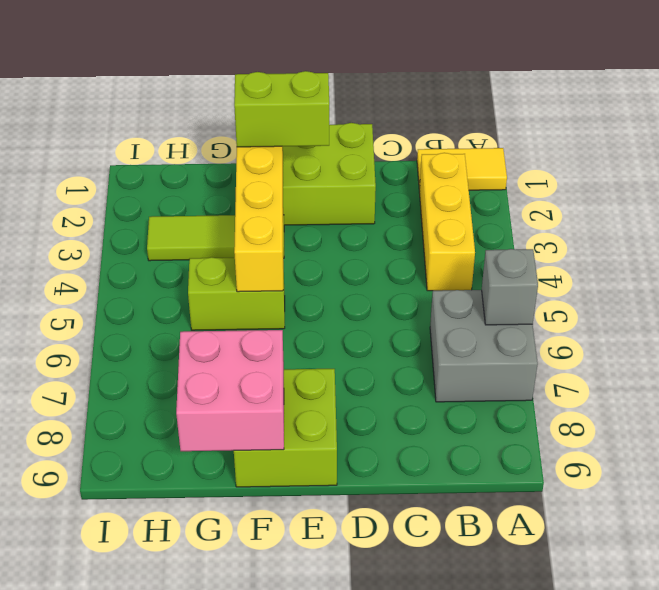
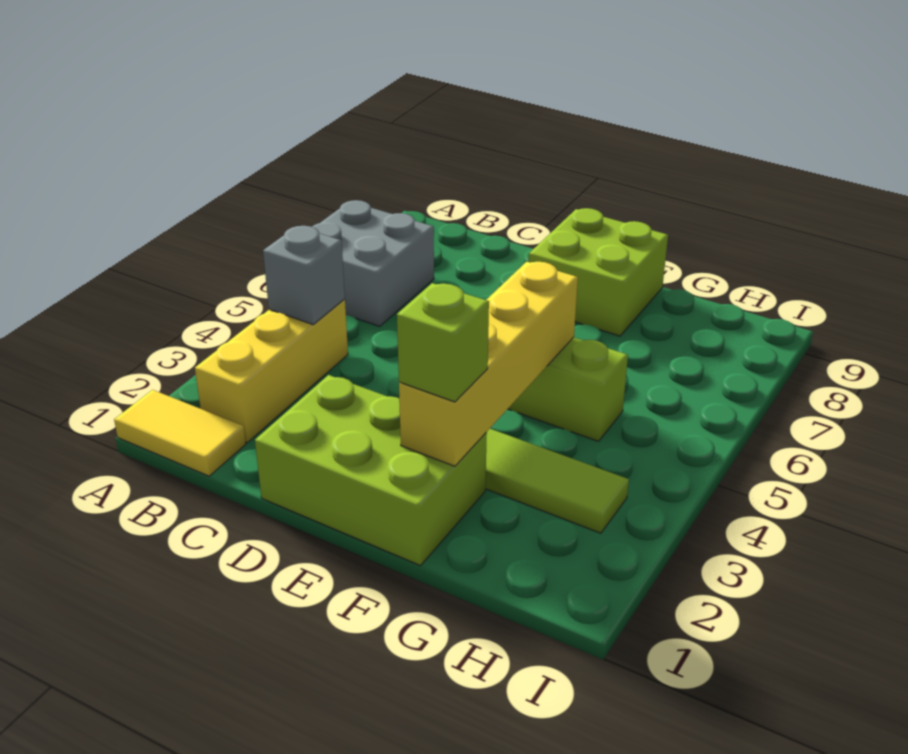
grey 1x1 brick [482,249,538,325] -> grey 1x1 brick moved to [263,226,345,325]
lime 1x2 brick [234,71,329,147] -> lime 1x1 brick [397,283,489,402]
pink 2x2 brick [176,330,284,451] -> none

